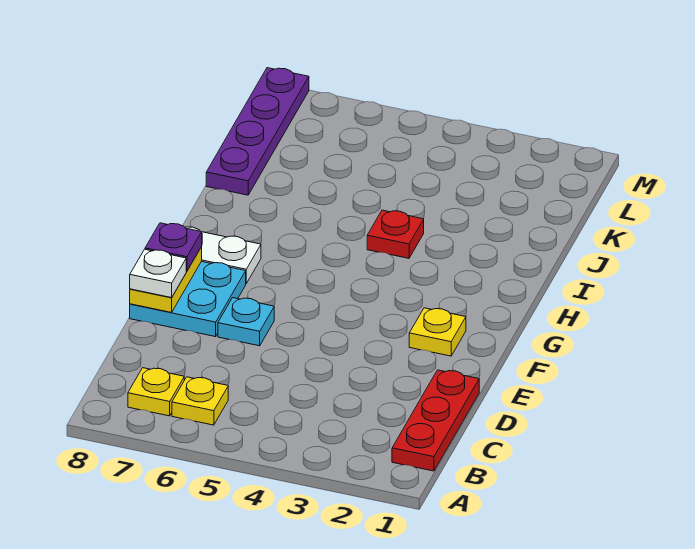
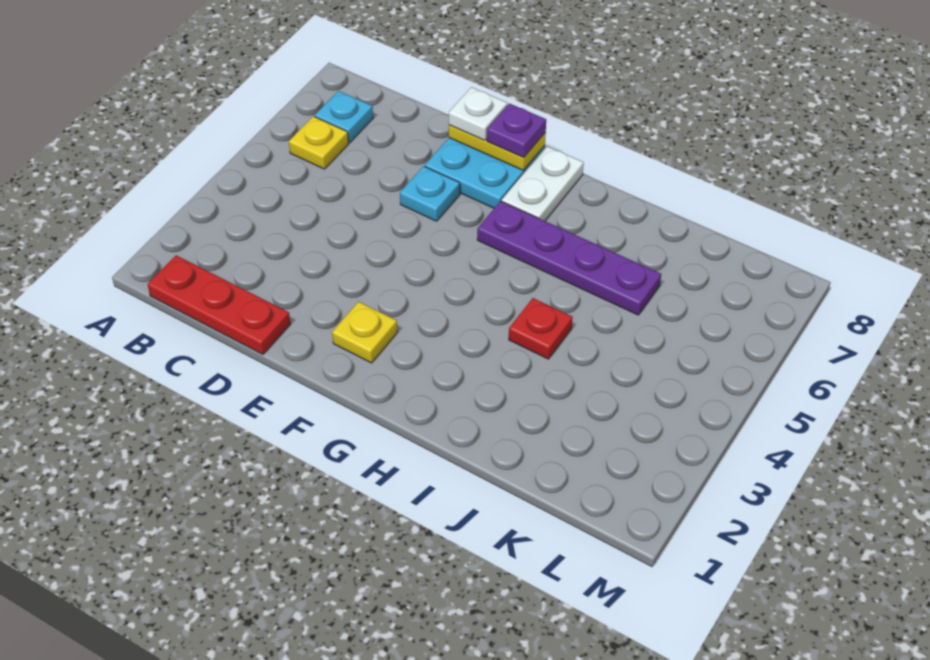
yellow 1x1 plate [128,368,184,416] -> cyan 1x1 plate [315,91,373,142]
purple 1x4 plate [206,68,309,195] -> purple 1x4 plate moved to [477,201,661,315]

